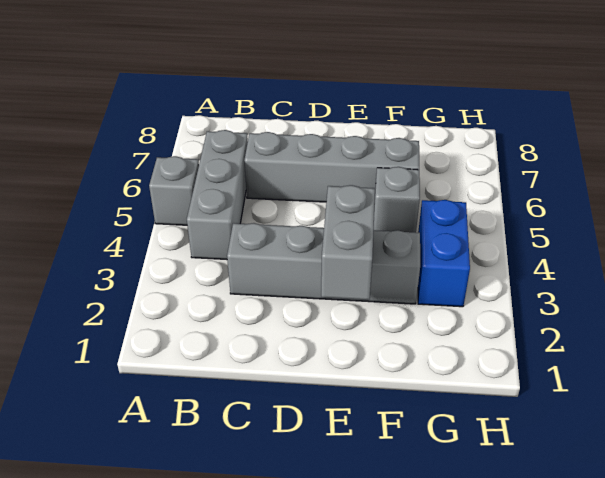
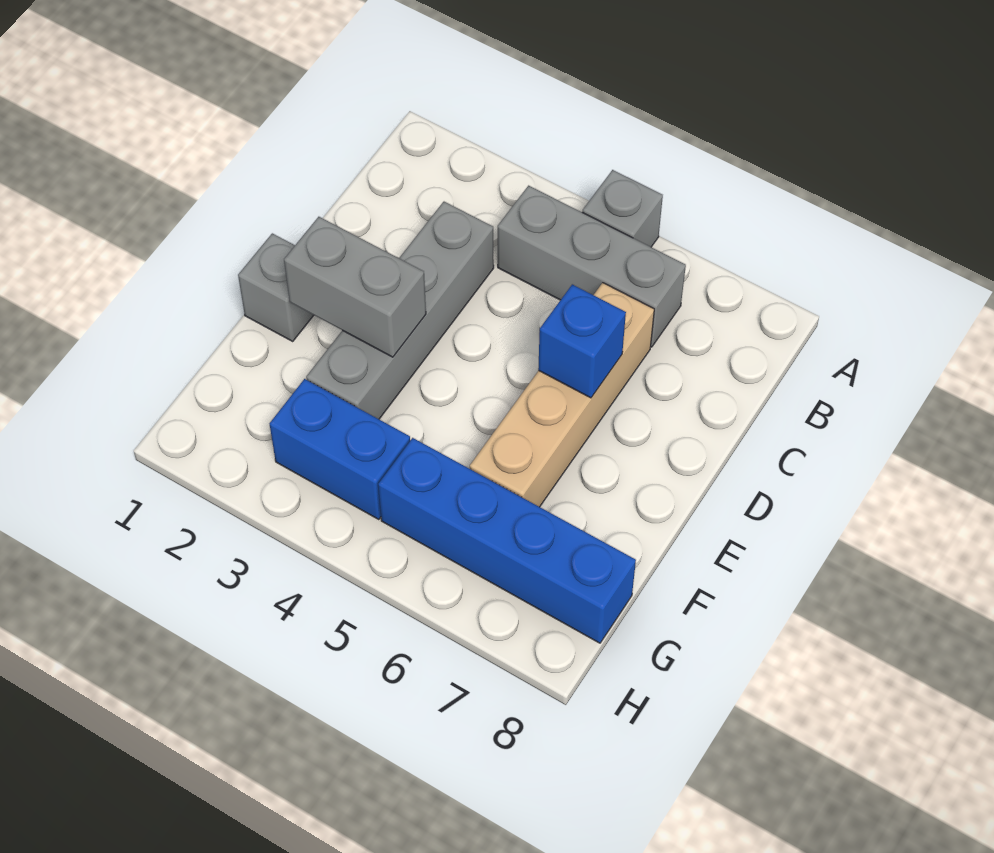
grey 1x4 brick [244,132,419,204] -> tan 1x4 brick [470,283,654,507]
none -> blue 1x1 brick [538,284,626,398]
grey 1x1 brick [374,167,420,232] -> grey 1x1 brick moved to [238,233,314,341]
none -> blue 1x4 brick [378,438,636,643]

